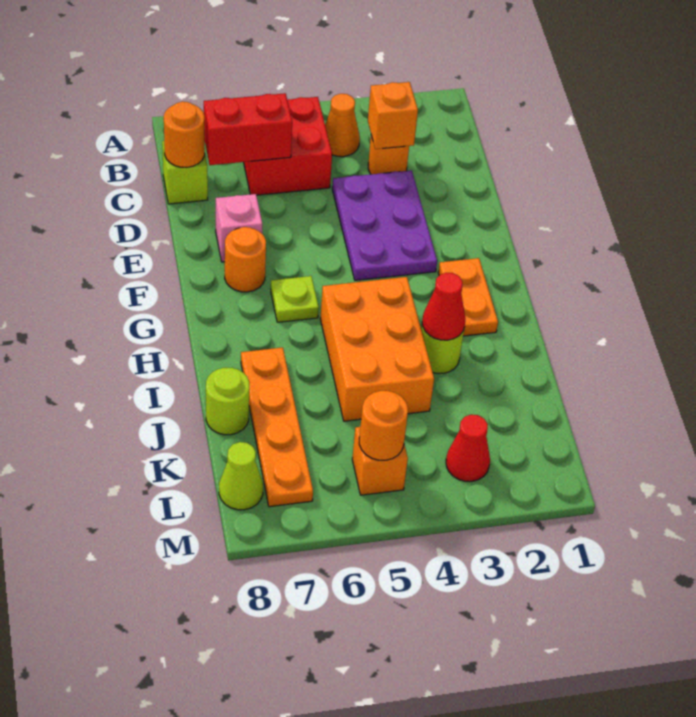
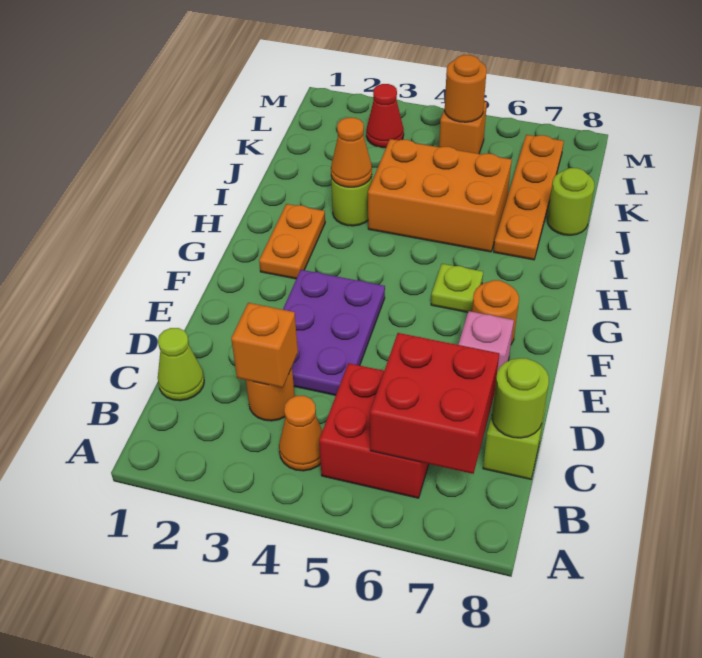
red 1x2 brick [203,93,292,165] -> red 2x2 brick [370,333,499,474]
orange 1x1 round brick [164,102,205,167] -> lime 1x1 round brick [492,358,549,438]
orange 2x3 brick [320,277,434,421] -> orange 2x3 brick turned to [368,139,512,252]
red 1x1 cone [422,273,465,340] -> orange 1x1 cone [331,118,372,187]
lime 1x1 cone [219,442,263,510] -> lime 1x1 cone moved to [158,328,204,401]

